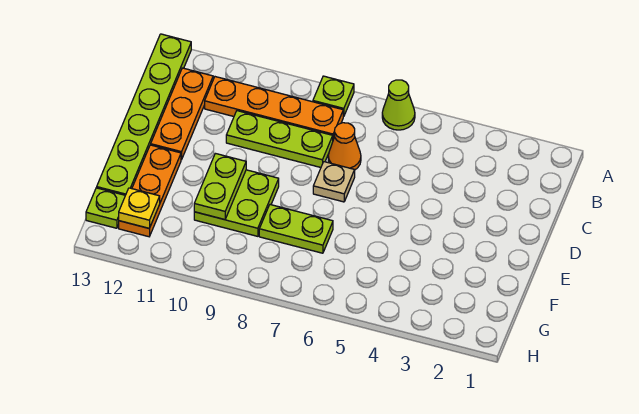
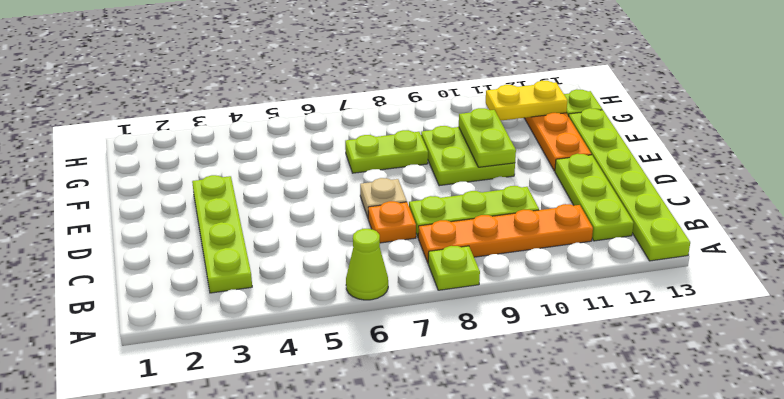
none -> lime 1x4 plate [192,175,252,293]
orange 1x3 plate [151,68,213,160] -> lime 1x3 plate [555,154,634,241]
orange 1x1 cone [328,123,361,170] -> orange 1x1 plate [368,201,416,243]
yellow 1x1 plate [119,188,160,228] -> yellow 1x2 plate [486,81,567,121]

